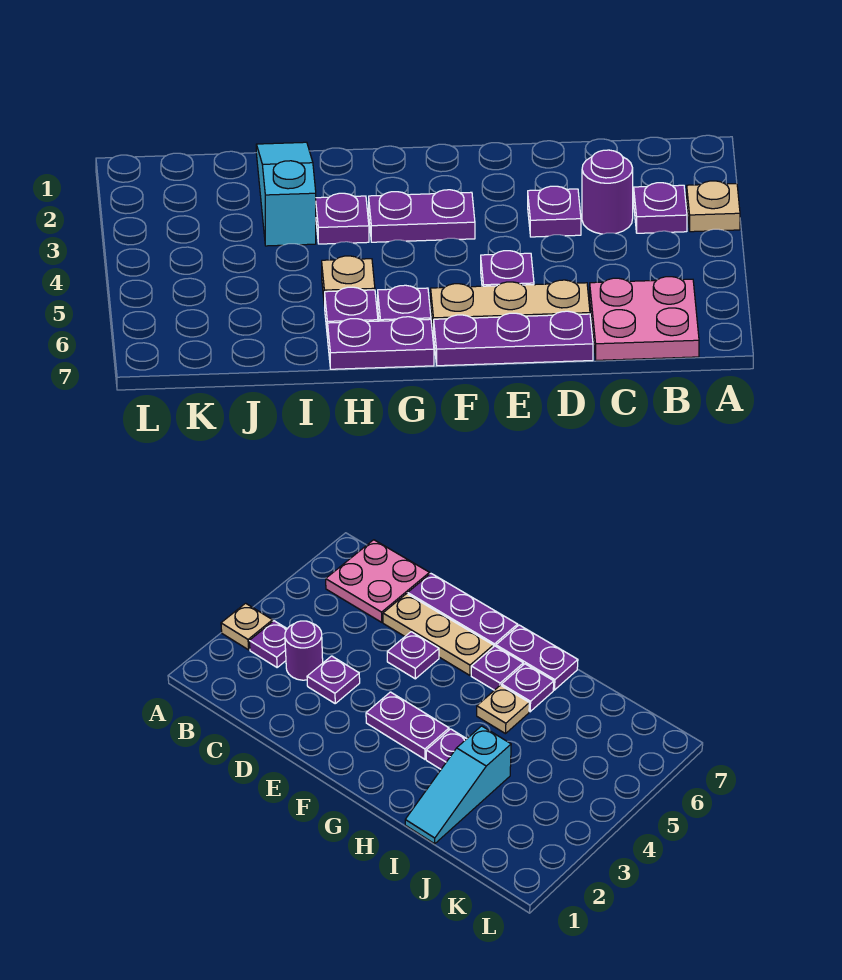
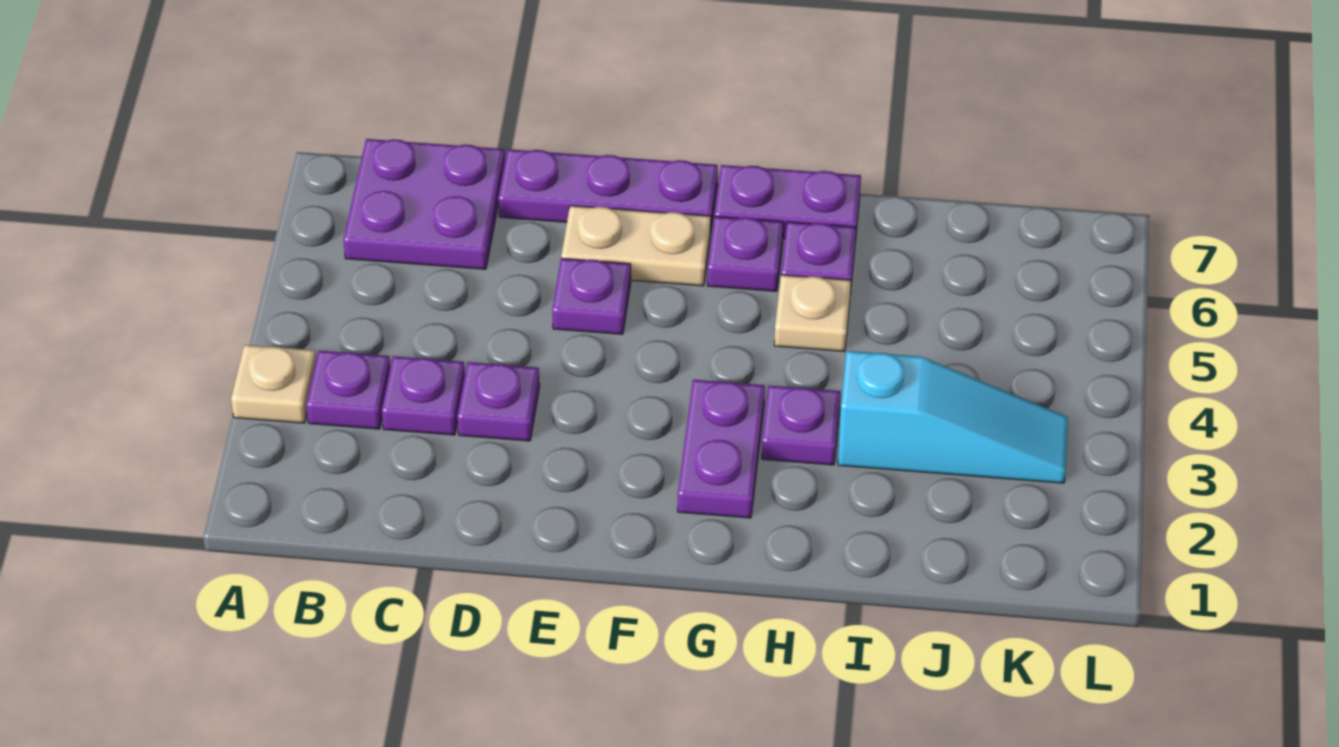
pink 2x2 plate [590,277,699,360] -> purple 2x2 plate [343,139,505,269]
purple 1x1 round brick [582,150,633,234] -> purple 1x1 plate [382,356,465,435]
tan 1x3 plate [431,280,590,334] -> tan 1x2 plate [561,206,711,286]
purple 1x2 plate [369,190,475,242] -> purple 1x2 plate turned to [678,380,765,518]
cyan 1x3 slope [256,142,316,246] -> cyan 1x3 slope turned to [838,351,1068,483]

